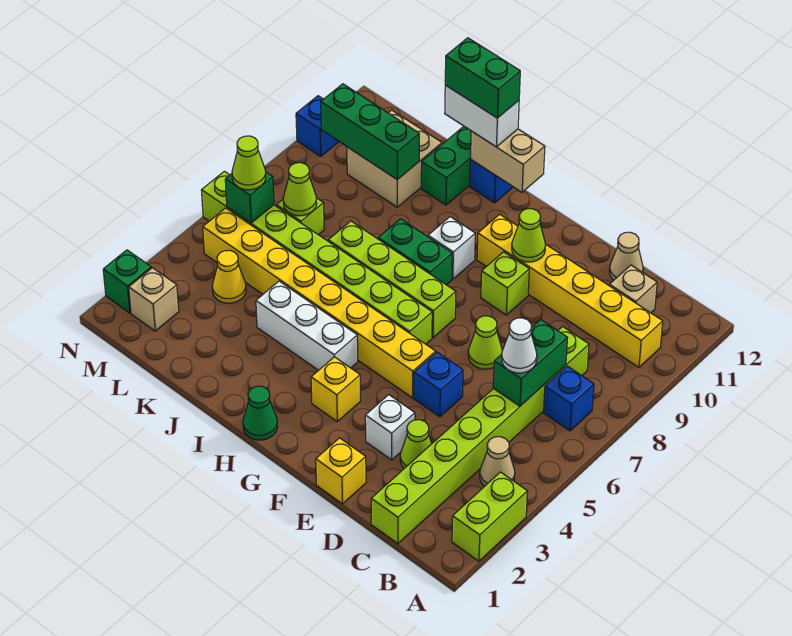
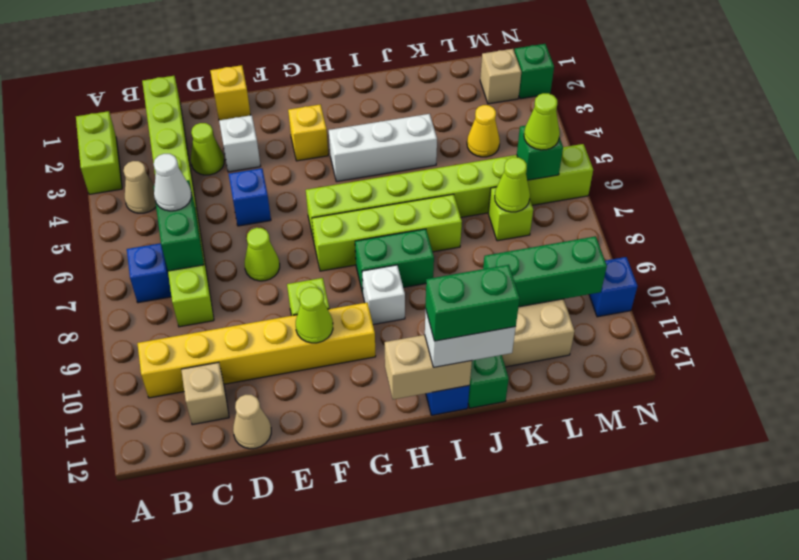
yellow 1x8 brick [203,208,436,398] -> none
green 1x1 cone [243,386,278,440] -> none

